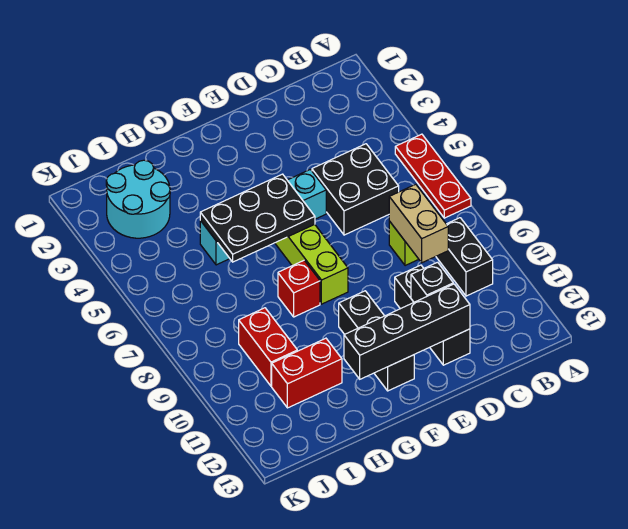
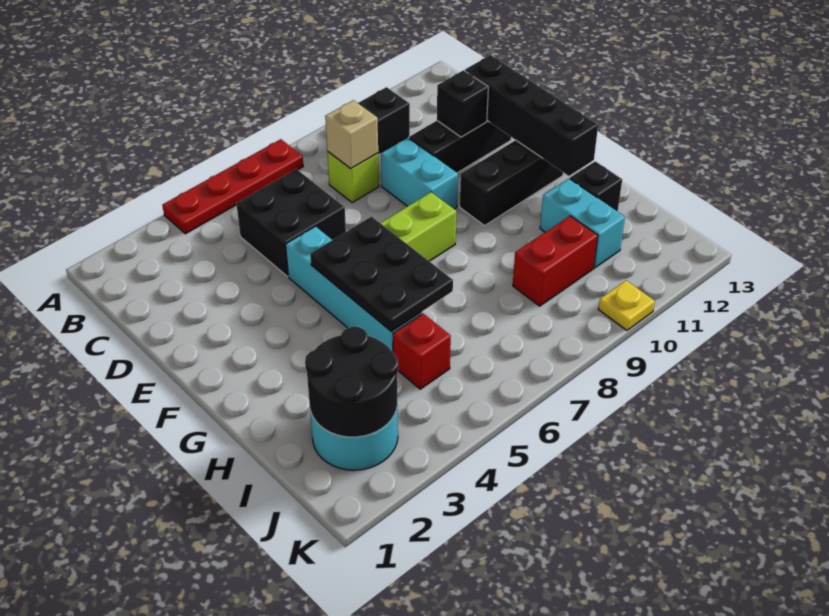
red 1x3 plate [395,134,471,218] -> red 1x4 plate [162,139,303,234]
tan 1x2 brick [389,184,448,263] -> tan 1x1 brick [325,100,378,169]
none -> cyan 1x2 brick [381,138,458,209]
red 1x1 brick [278,260,320,317] -> red 1x1 brick moved to [393,313,451,389]
red 1x2 brick [272,338,342,408] -> cyan 1x2 brick [540,179,625,268]
none -> black 1x1 brick [570,161,622,211]
none -> black 2x2 round brick [305,327,398,437]
none -> yellow 1x1 plate [598,281,655,330]

